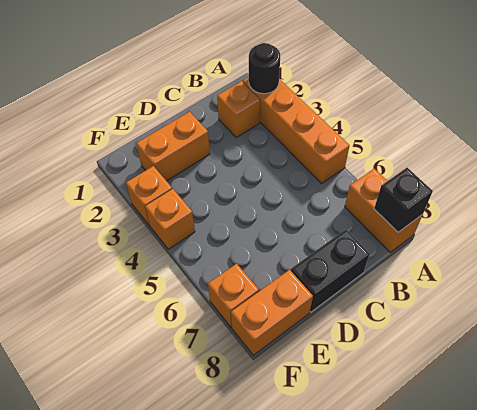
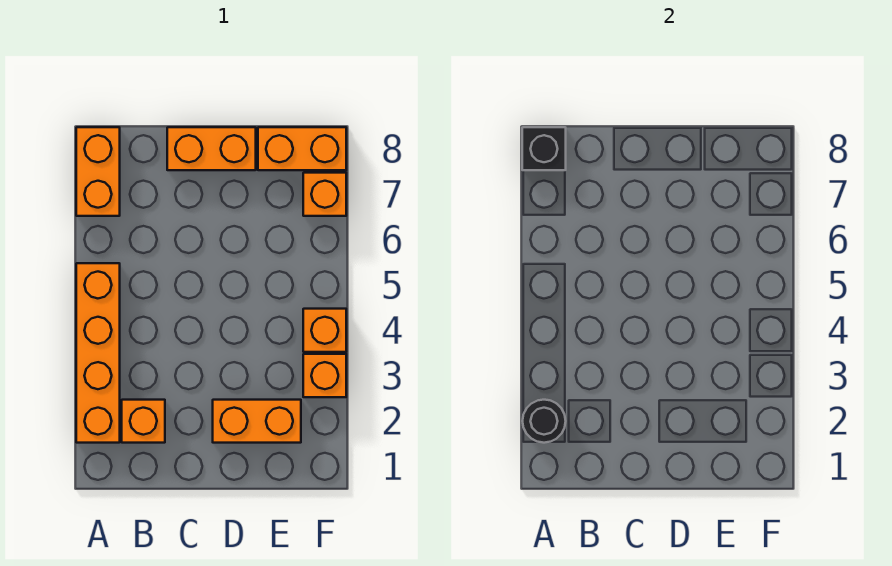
black 1x2 brick [291,229,370,312] -> orange 1x2 brick [167,127,256,170]

